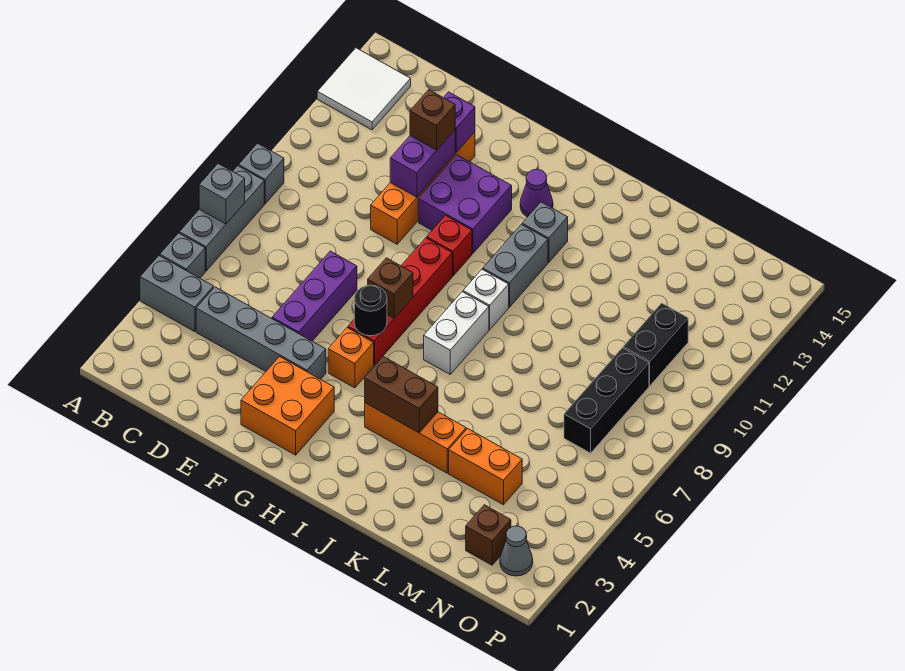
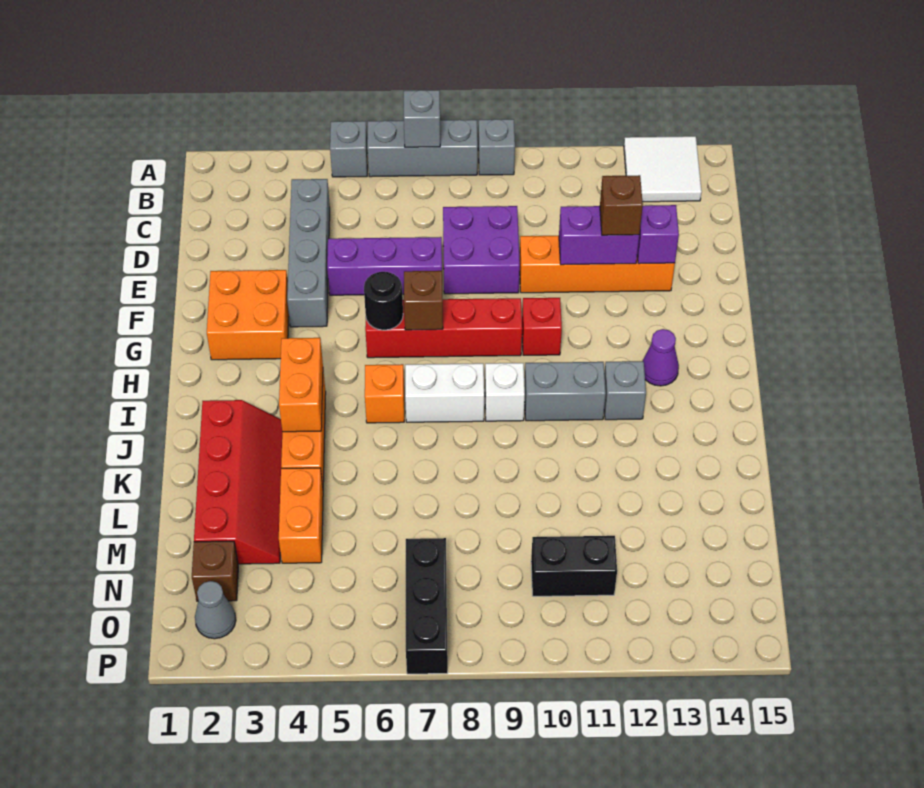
grey 1x2 brick [140,256,214,332] -> none
purple 2x2 brick [418,155,512,253] -> purple 2x2 brick moved to [443,206,520,294]
orange 1x1 brick [328,328,374,388] -> orange 1x1 brick moved to [365,364,404,423]
brown 1x2 brick [365,357,438,433] -> orange 1x2 brick [279,338,323,432]
none -> red 2x4 slope [194,400,282,564]
black 1x3 brick [564,348,649,453] -> black 1x3 brick turned to [406,538,448,674]

